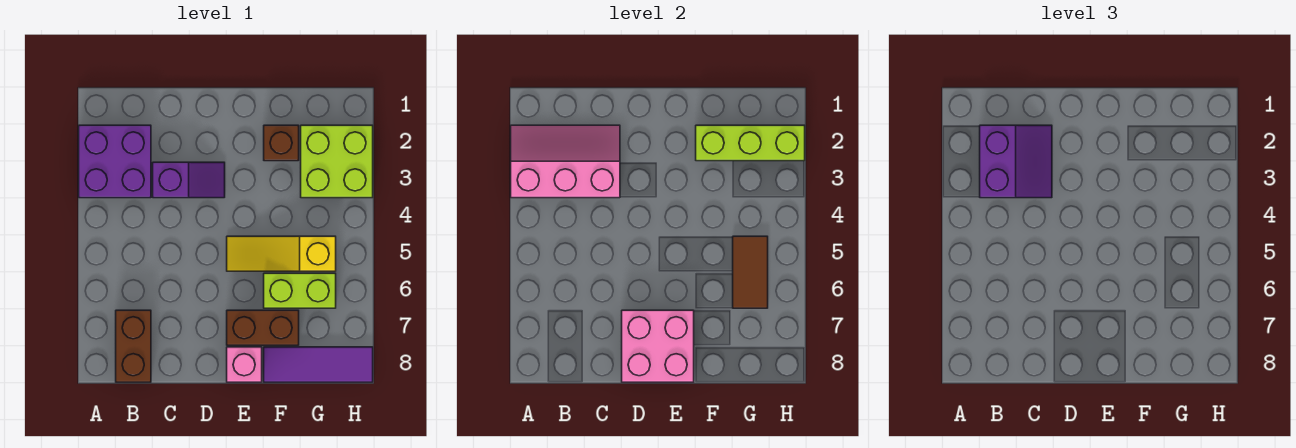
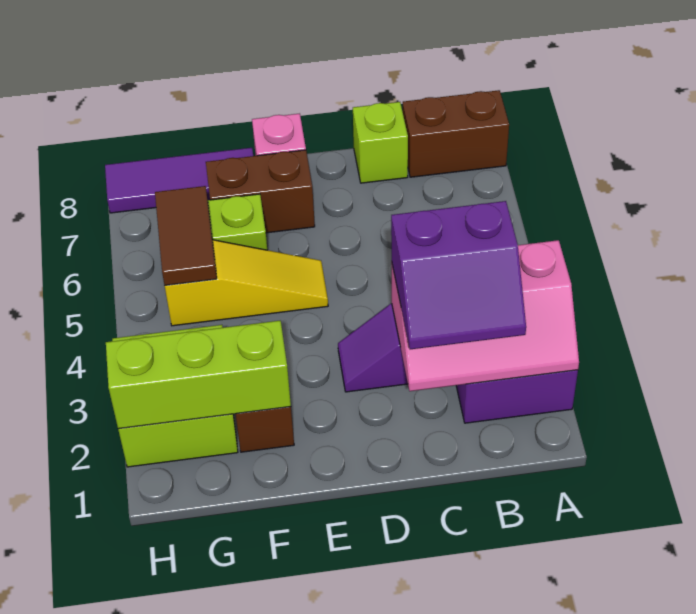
purple 2x2 slope [980,125,1052,198] -> purple 2x2 slope turned to [391,201,526,349]
brown 1x2 brick [116,310,151,382] -> brown 1x2 brick turned to [403,90,509,177]
none -> lime 1x1 brick [353,102,408,183]
pink 2x2 brick [622,310,694,382] -> none

